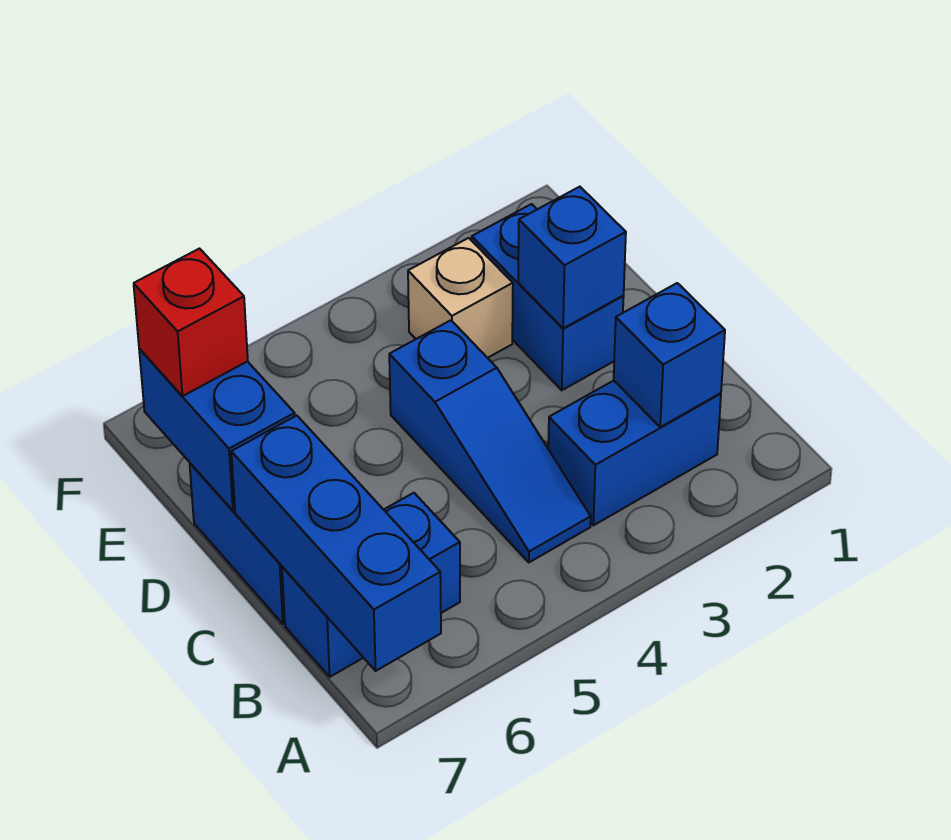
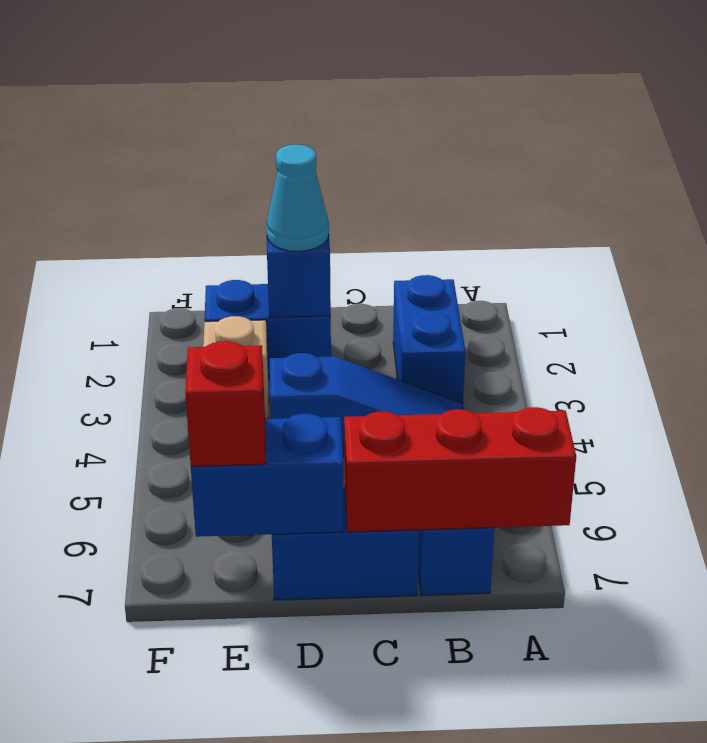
blue 1x3 brick [231,416,441,671] -> red 1x3 brick [344,407,576,532]
blue 1x1 brick [614,283,725,427] -> none
none -> cyan 1x1 cone [266,145,329,251]

